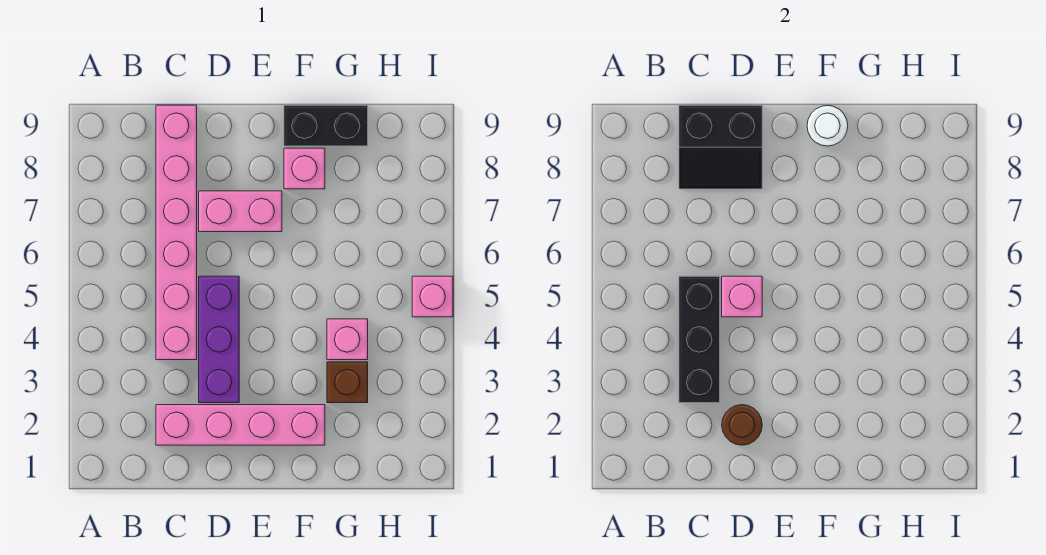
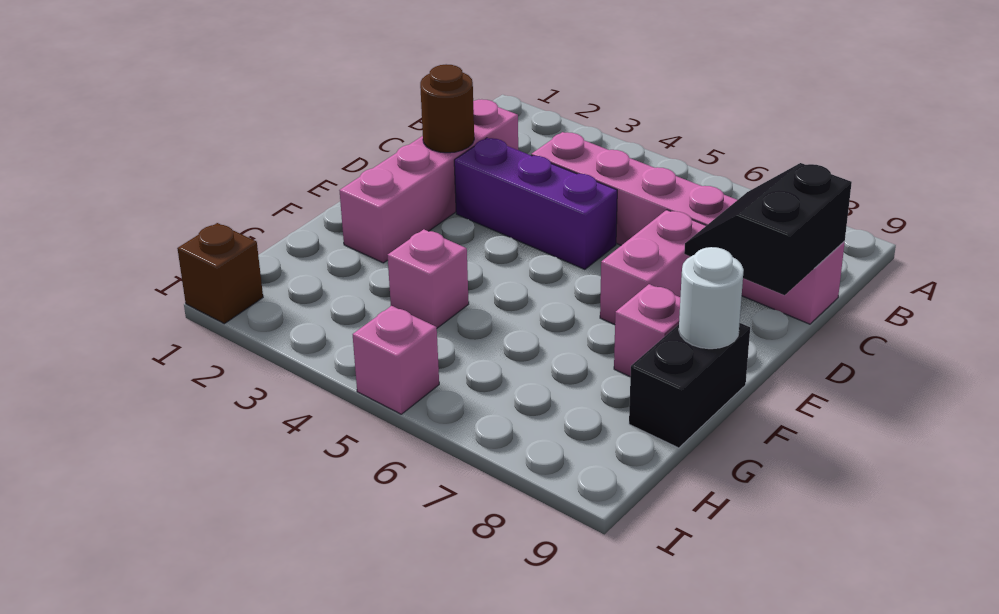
black 1x3 brick [679,276,720,403] -> none
pink 1x1 brick [722,276,762,317] -> none
brown 1x1 brick [327,362,368,403] -> brown 1x1 brick moved to [177,223,263,324]

